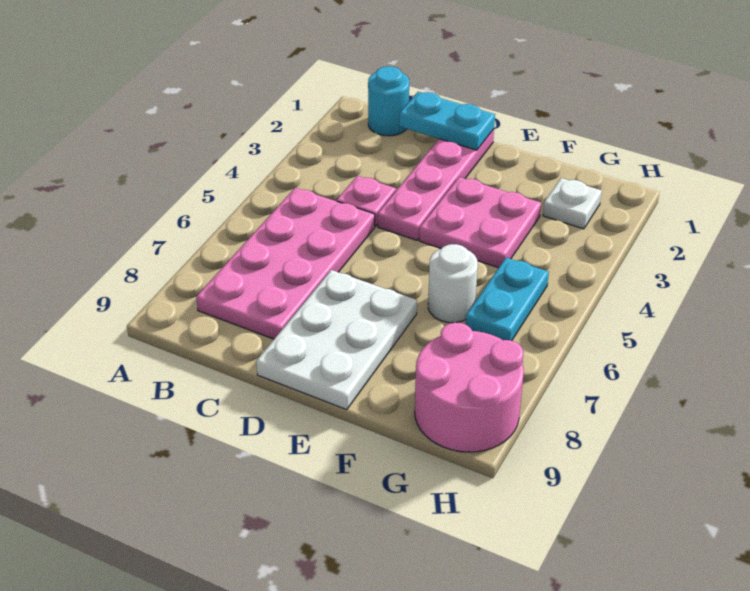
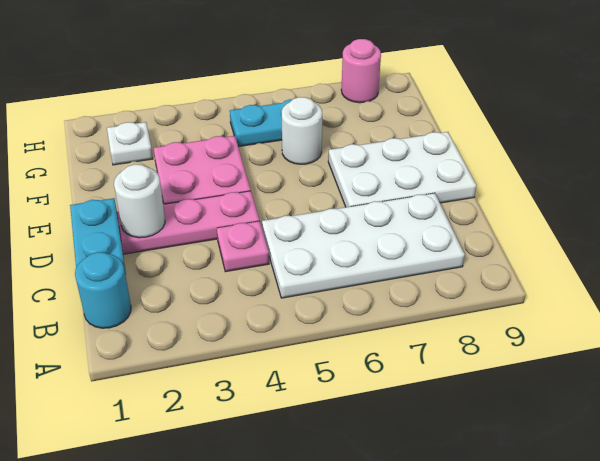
pink 2x4 plate [196,188,375,339] -> white 2x4 plate [262,193,465,298]
none -> white 1x1 round brick [114,164,165,238]
pink 2x2 round brick [415,322,524,452] -> pink 1x1 round brick [341,39,381,103]

